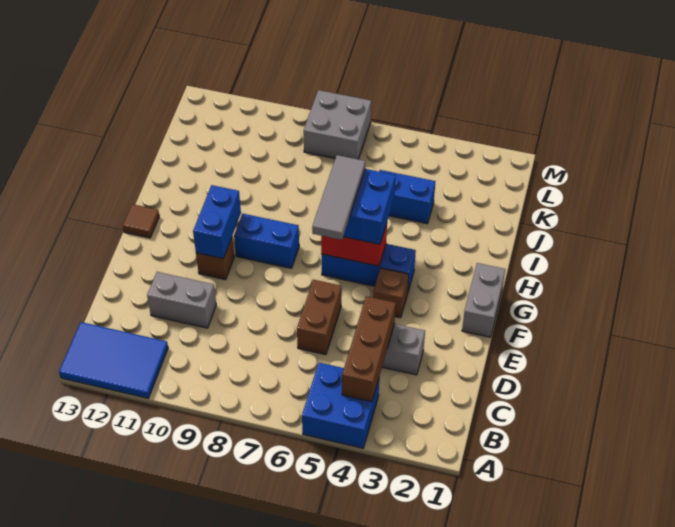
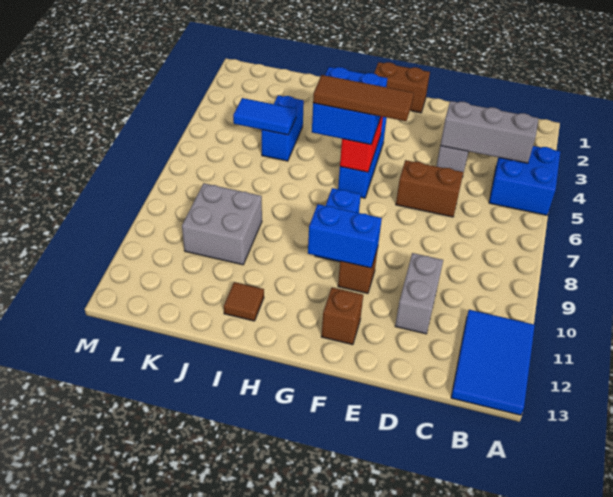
brown 1x3 brick [342,296,396,402] -> grey 1x3 brick [440,101,539,163]
grey 1x2 brick [462,263,505,337] -> brown 1x2 brick [374,62,430,113]
brown 1x1 brick [373,268,409,318] -> brown 1x1 brick moved to [321,288,363,345]
grey 1x3 tile [312,155,365,240] -> brown 1x3 tile [313,75,414,121]
brown 1x1 tile [123,204,159,238] -> brown 1x1 tile moved to [224,282,264,321]
none -> blue 1x2 tile [233,98,296,135]
grey 2x2 brick [304,90,371,159] -> grey 2x2 brick moved to [182,183,262,265]

